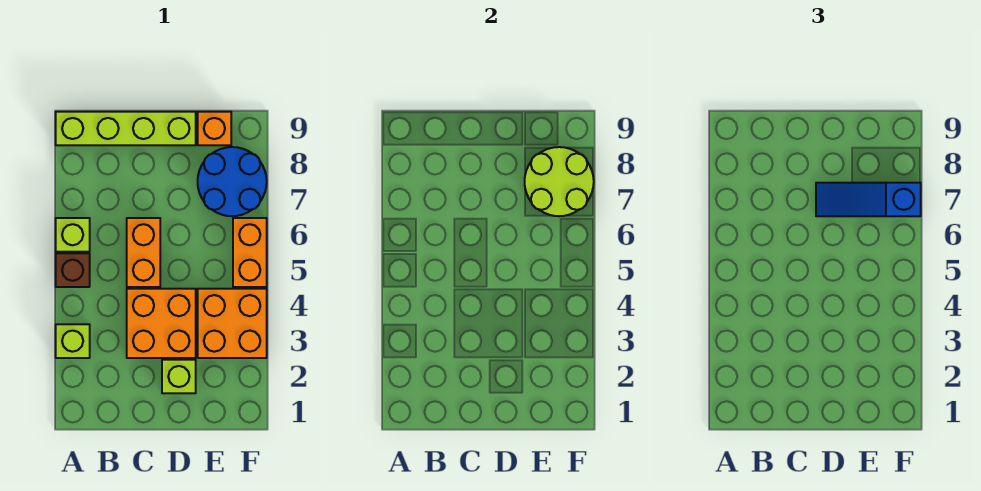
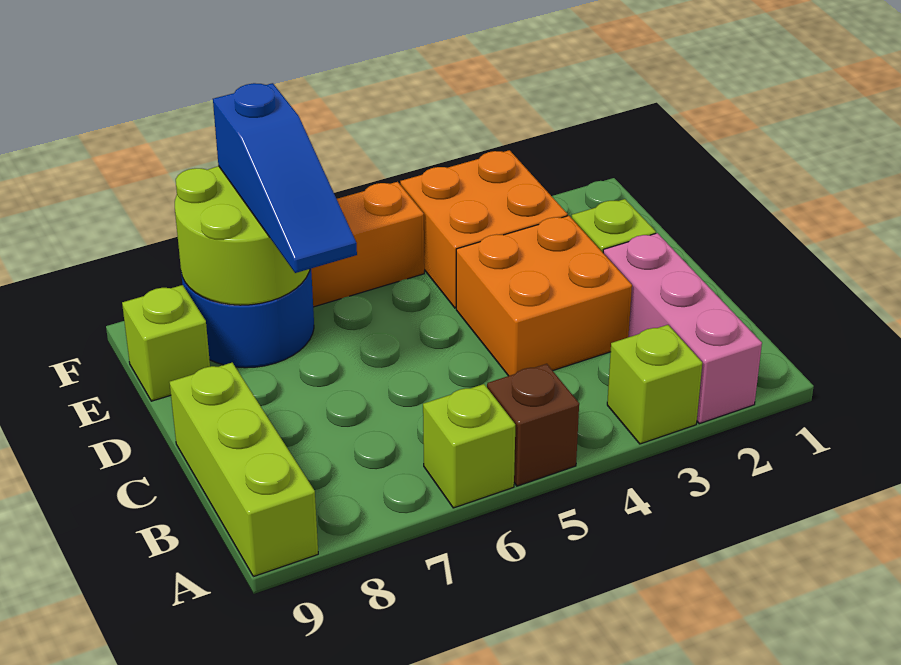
none -> pink 1x3 brick [603,233,762,424]
lime 1x4 brick [56,112,196,145] -> lime 1x3 brick [169,363,318,577]
orange 1x2 brick [127,218,160,287] -> none
orange 1x1 brick [198,112,231,145] -> lime 1x1 brick [122,285,210,401]

